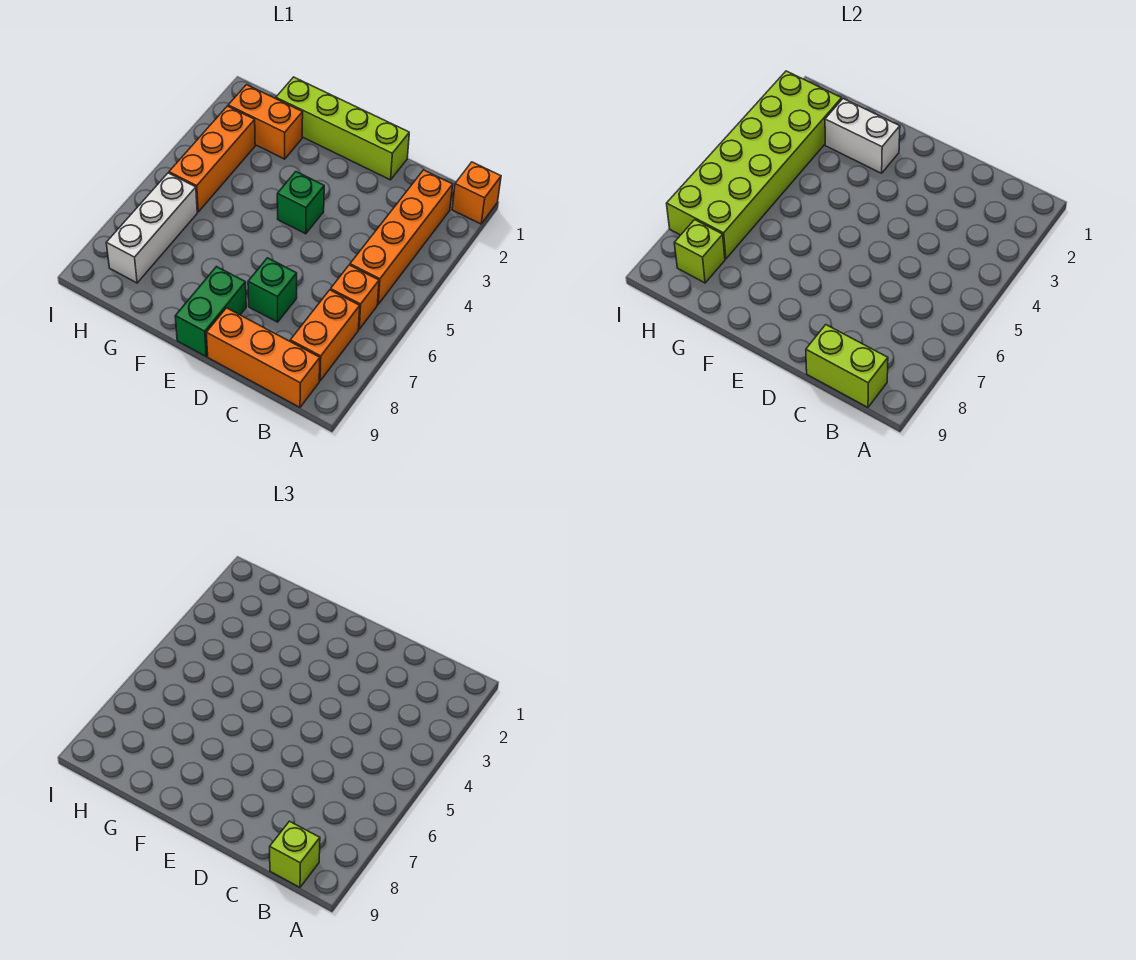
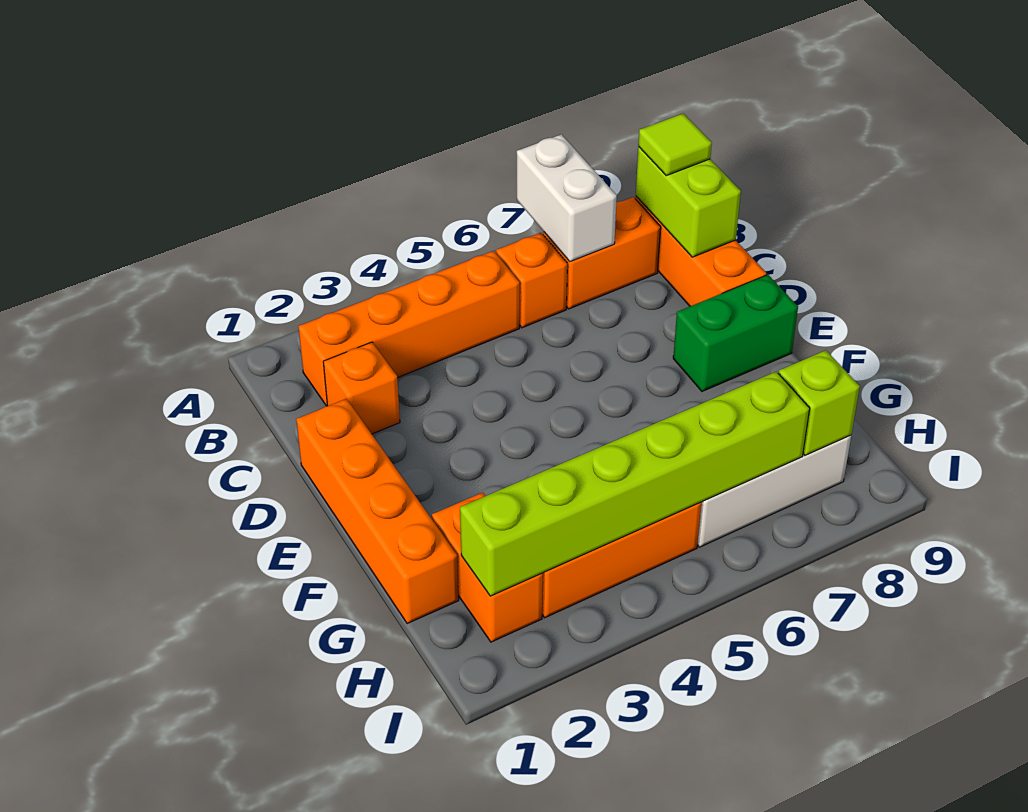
orange 1x1 brick [452,162,501,224] -> orange 1x1 brick moved to [323,342,400,434]
lime 1x1 brick [270,821,320,887] -> lime 1x1 tile [638,113,712,176]
lime 1x4 brick [276,77,409,180] -> orange 1x4 brick [296,399,459,624]
green 1x1 brick [248,258,297,322] -> none
green 1x1 brick [277,172,324,234] -> none
white 1x2 brick [825,99,900,173] -> white 1x2 brick moved to [517,134,617,262]
lime 2x6 brick [666,71,842,259] -> lime 1x6 brick [460,372,810,596]

